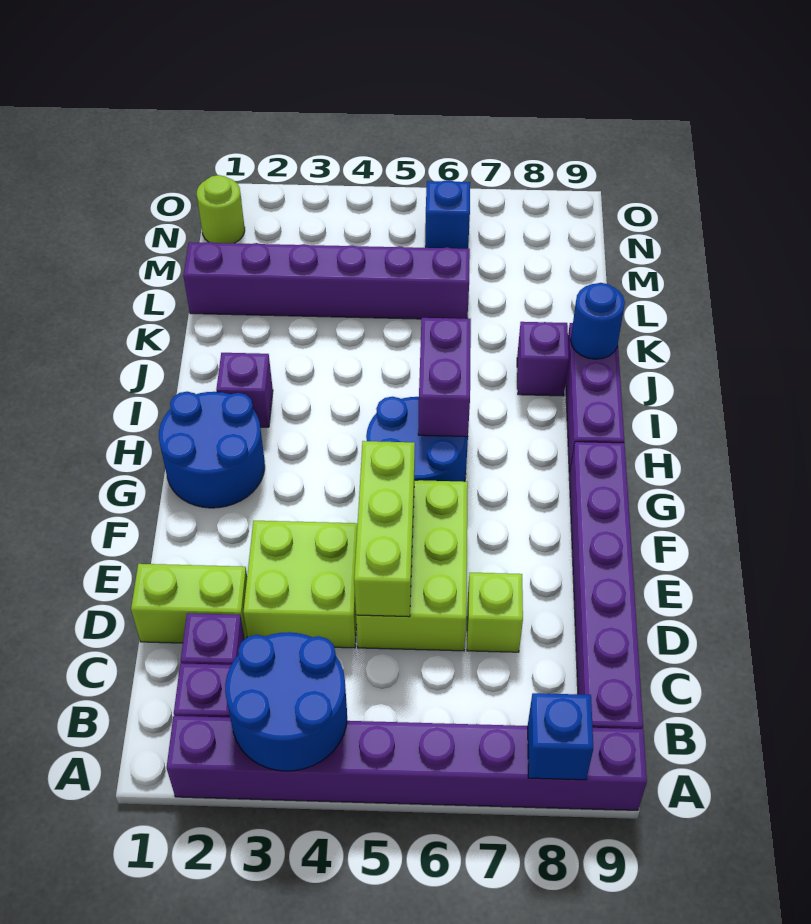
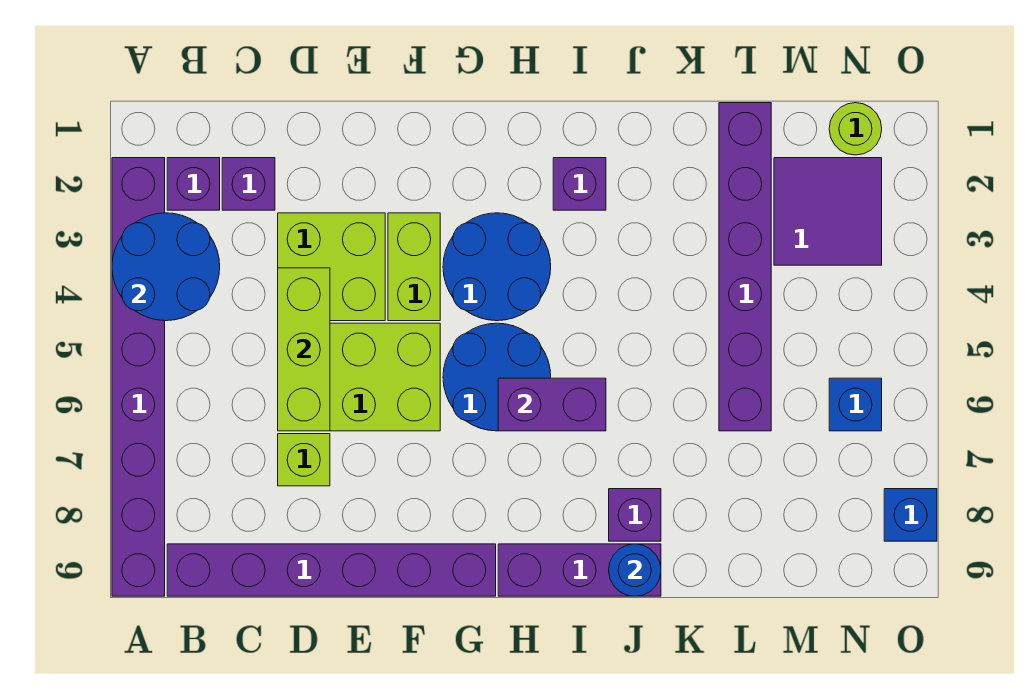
blue 1x1 brick [528,693,593,780] -> blue 1x1 brick moved to [884,489,937,541]
lime 1x2 brick [131,564,247,643] -> lime 1x2 brick moved to [388,213,440,321]
lime 1x3 brick [354,441,415,617] -> lime 1x3 brick turned to [278,268,330,431]
blue 2x2 round brick [159,392,265,508] -> blue 2x2 round brick moved to [443,213,551,321]
none -> purple 2x2 tile [774,158,882,265]

